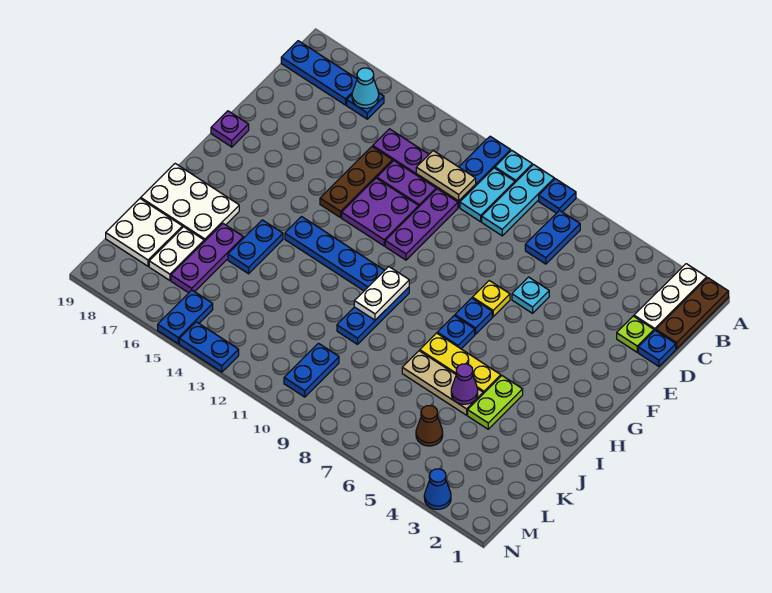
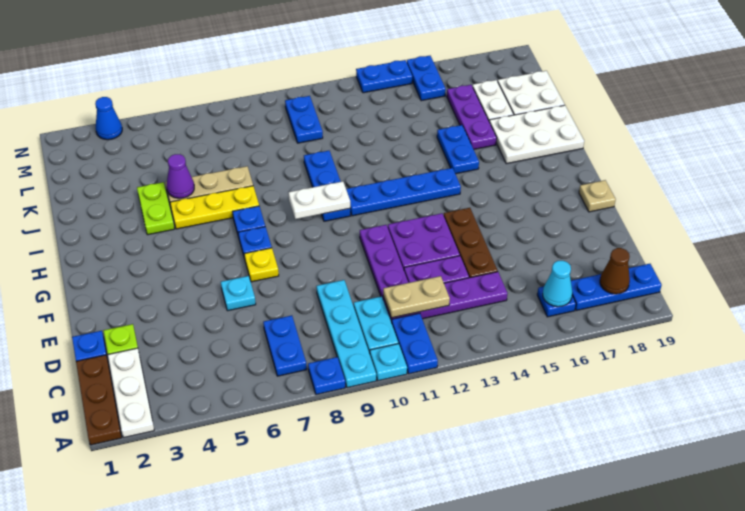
cyan 1x3 plate [482,165,554,236] -> cyan 1x4 plate [316,280,376,388]
purple 1x1 plate [211,111,249,147] -> tan 1x1 plate [579,180,616,212]
white 1x2 plate [354,267,409,320] -> white 1x2 plate turned to [289,181,350,219]
brown 1x1 cone [416,405,443,446] -> brown 1x1 cone moved to [600,248,630,294]

